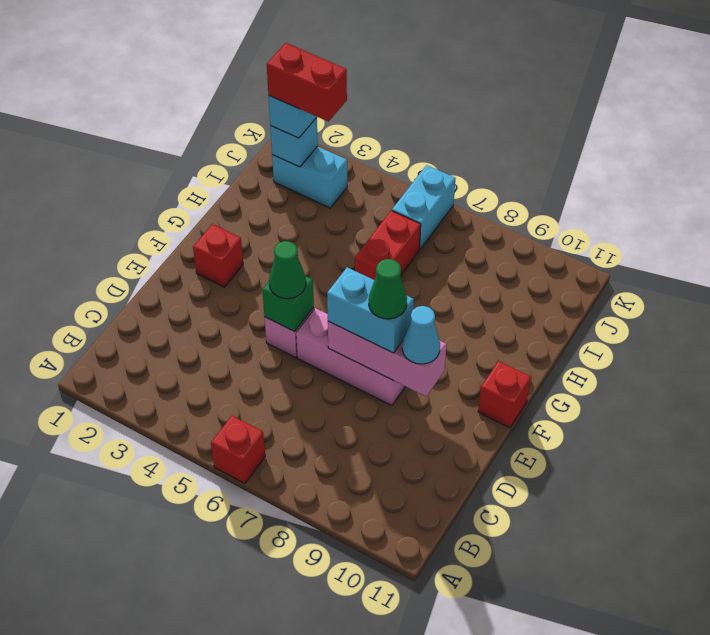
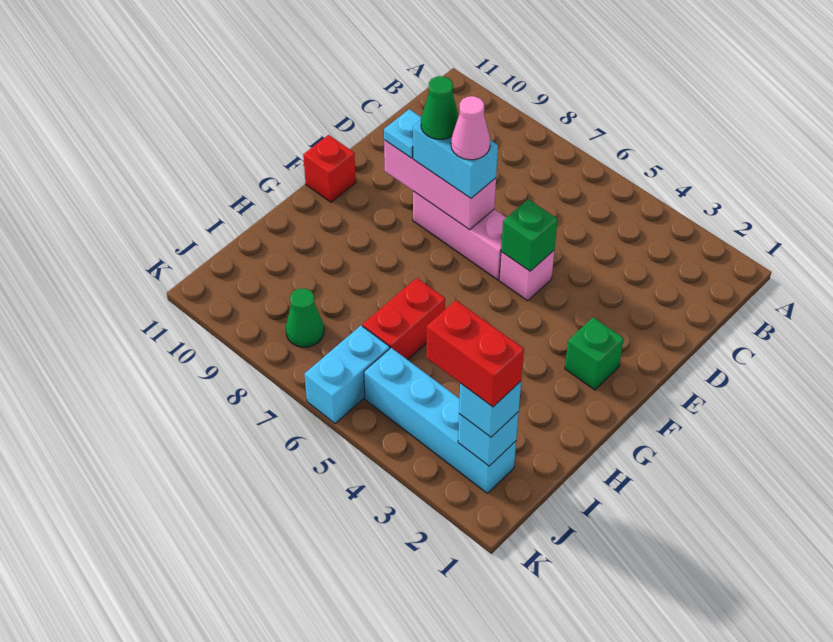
red 1x1 brick [211,416,265,484] -> none
green 1x1 cone [269,241,306,299] -> green 1x1 cone moved to [286,288,324,347]
none -> pink 1x1 cone [451,96,490,160]
cyan 1x1 cone [402,306,440,364] -> cyan 1x1 plate [384,109,421,158]
red 1x1 brick [193,224,243,287] -> green 1x1 brick [565,317,624,390]
cyan 1x2 brick [272,146,347,208] -> cyan 1x4 brick [364,348,516,493]

